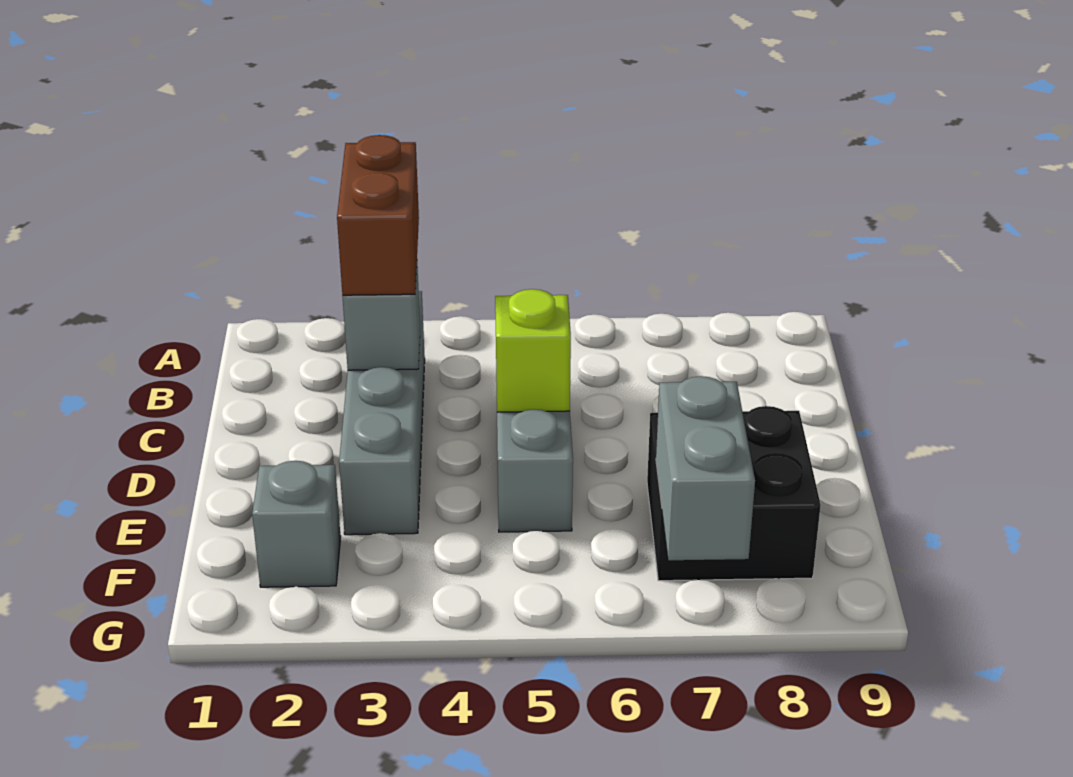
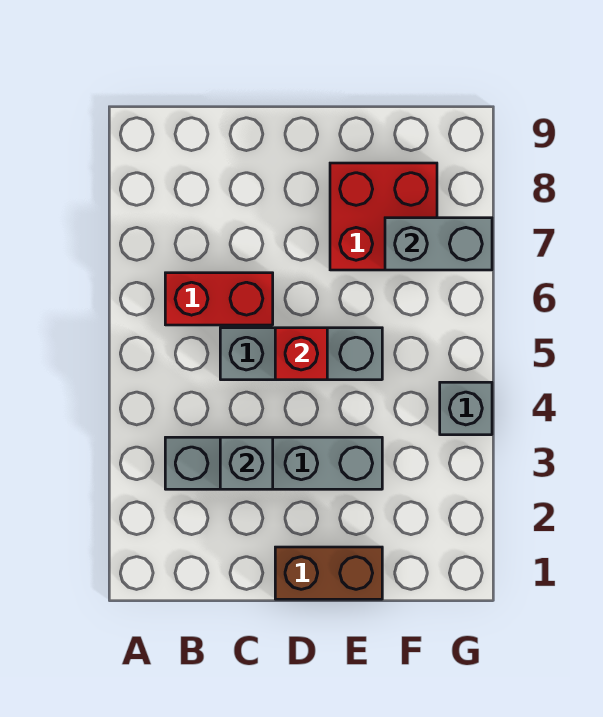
brown 1x2 brick [337,135,419,295] -> brown 1x2 brick moved to [275,547,382,599]
none -> red 1x2 brick [165,273,273,325]
lime 1x1 brick [495,289,571,412] -> red 1x1 brick [275,328,327,380]
black 2x2 brick [647,406,821,581] -> red 2x2 brick [330,163,437,270]
grey 1x1 brick [252,461,341,587] -> grey 1x1 brick moved to [440,382,492,435]

